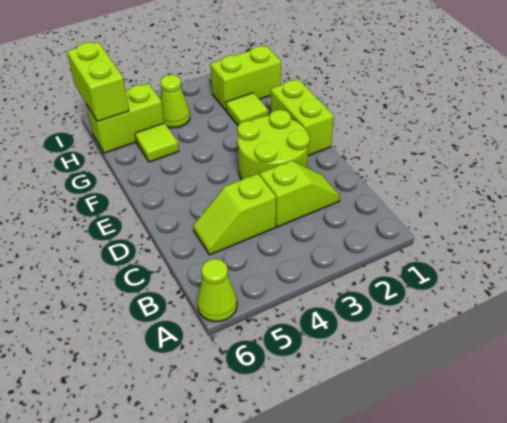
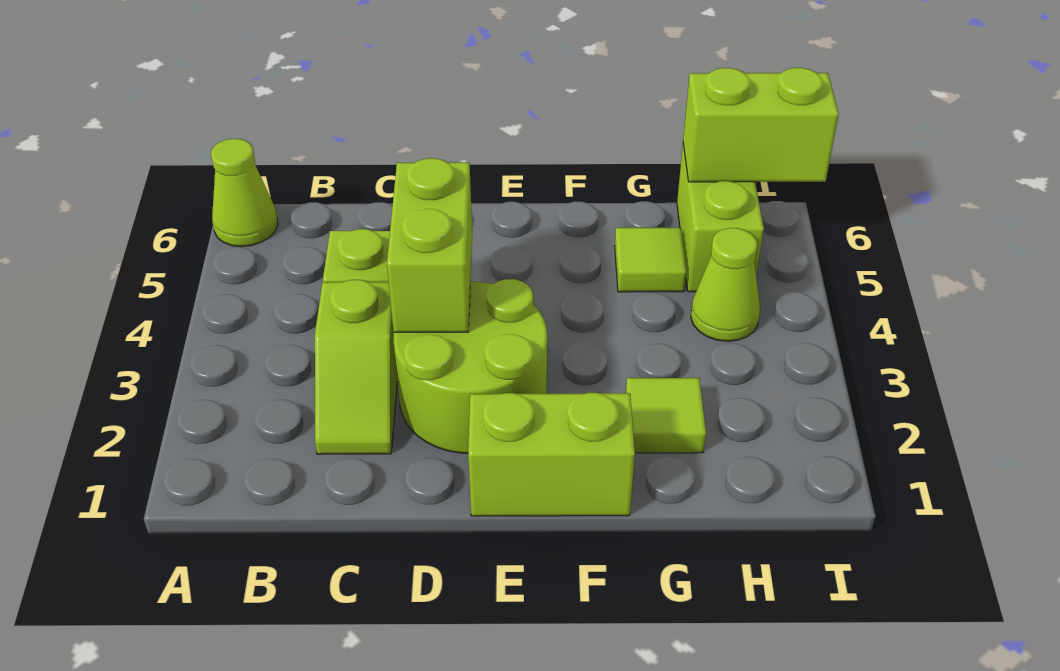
lime 1x2 brick [210,46,281,111] -> lime 1x2 brick moved to [387,158,472,332]

